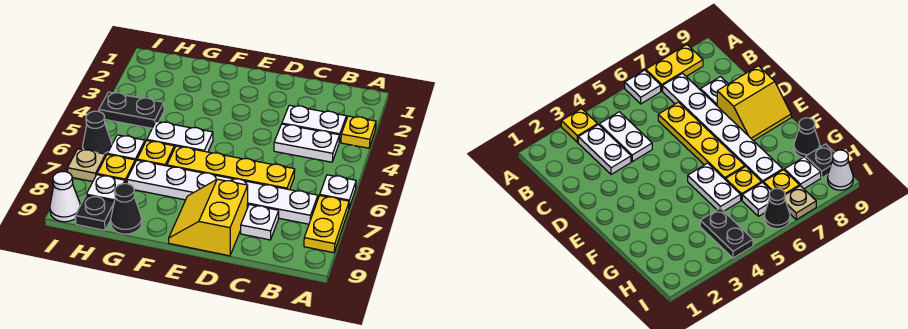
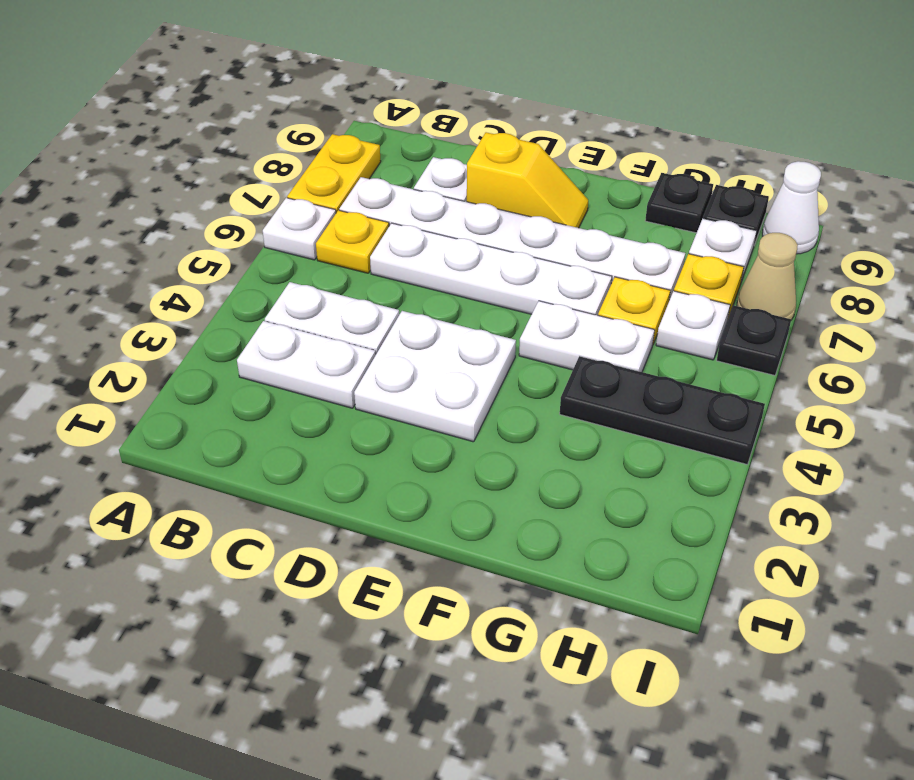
yellow 1x1 plate [341,116,376,148] -> yellow 1x1 plate moved to [316,210,389,273]
yellow 1x4 plate [167,146,295,190] -> white 1x4 plate [370,223,612,315]
none -> white 2x2 plate [354,311,516,442]
yellow 2x2 slope [169,179,248,256] -> yellow 1x2 slope [467,132,588,228]
black 1x1 cone [111,184,142,234] -> black 1x1 plate [645,173,713,233]
black 1x2 plate [99,92,164,128] -> black 1x3 plate [560,356,765,464]
black 1x1 cone [83,111,112,155] -> black 1x1 plate [717,305,791,375]
tan 1x1 plate [67,149,106,182] -> tan 1x1 cone [737,233,798,320]

